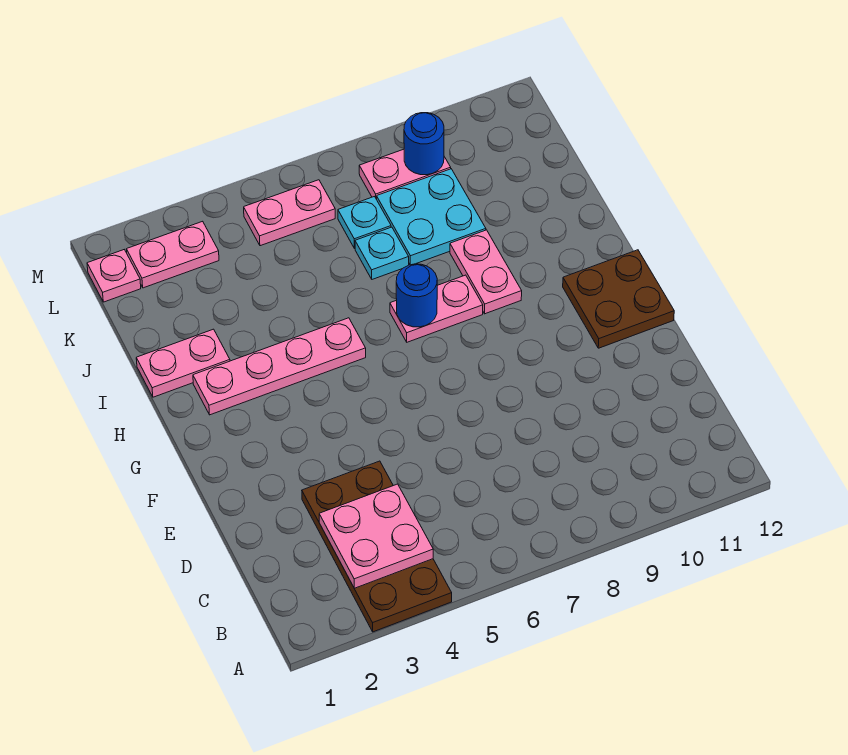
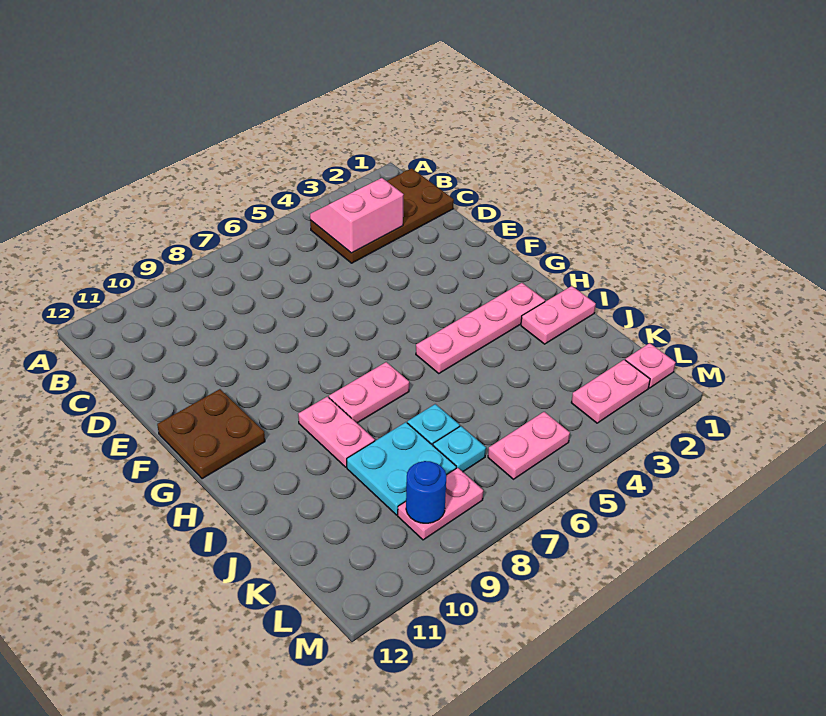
brown 2x4 plate [302,461,452,632] -> brown 2x4 plate turned to [310,168,454,263]
pink 2x2 plate [319,484,433,588] -> pink 2x2 slope [310,178,404,253]
blue 1x1 round brick [396,264,437,327] -> none

